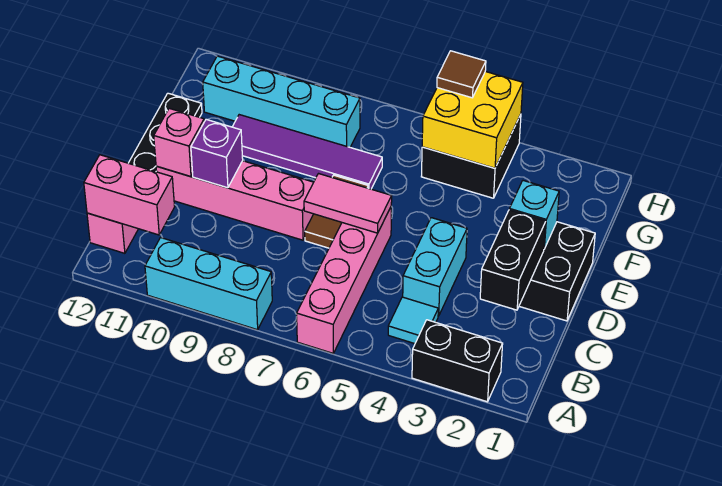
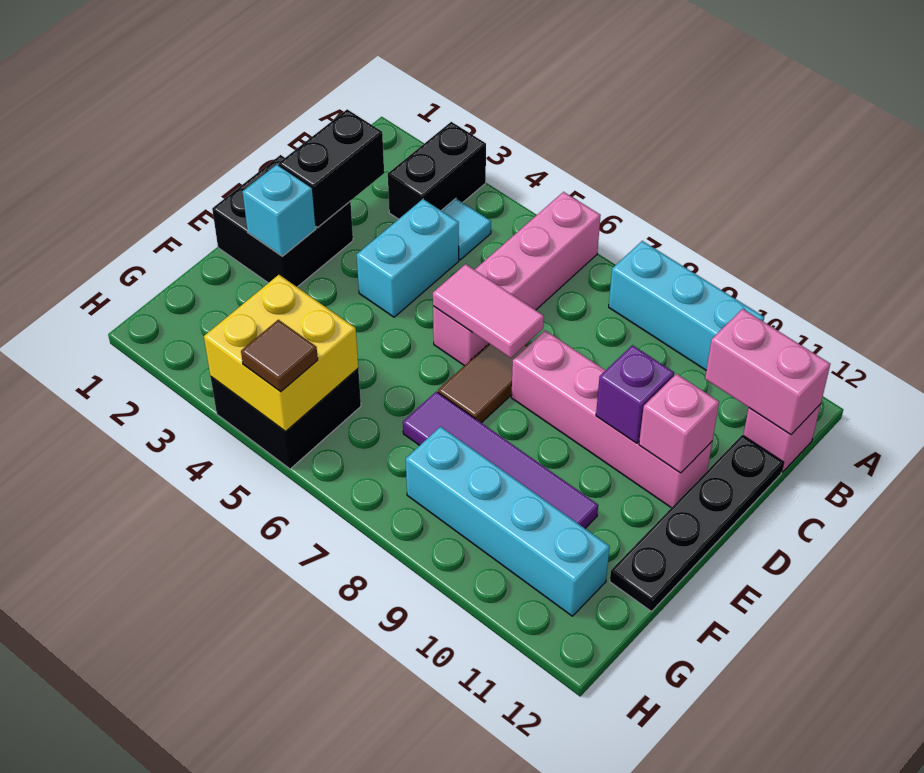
black 1x2 brick [412,320,503,402] -> black 1x2 brick turned to [388,122,486,219]

